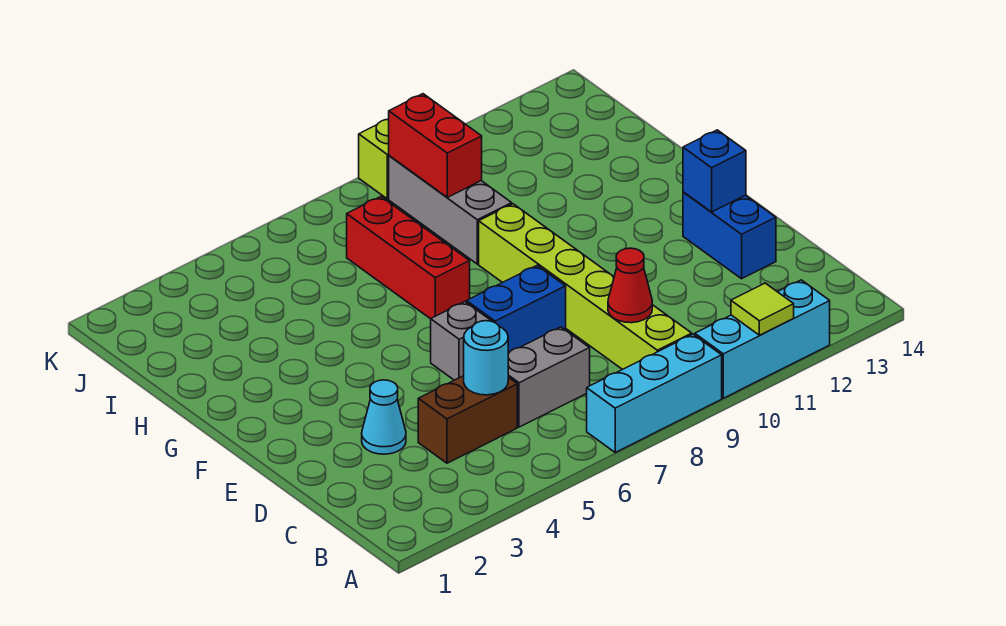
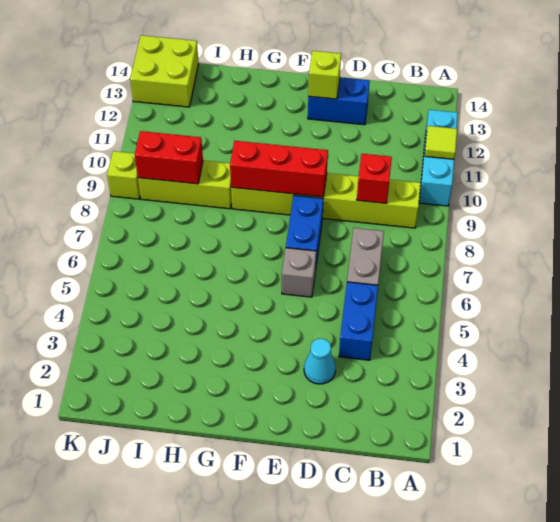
cyan 1x3 brick [587,334,722,452] -> none
brown 1x2 brick [418,376,517,463] -> blue 1x2 brick [339,282,378,360]
cyan 1x1 round brick [464,321,508,395] -> none
red 1x1 cone [608,248,652,323] -> red 1x1 brick [357,154,392,203]
blue 1x1 brick [683,130,746,212] -> lime 1x1 brick [308,51,341,99]
red 1x3 brick [347,197,470,319] -> red 1x3 brick moved to [230,141,328,197]
grey 1x3 brick [389,156,512,264] -> lime 1x3 brick [138,160,232,209]
none -> lime 2x2 brick [130,35,199,107]

